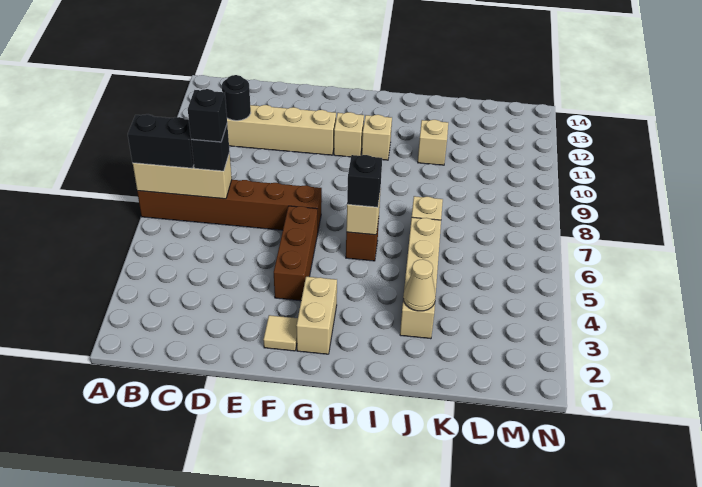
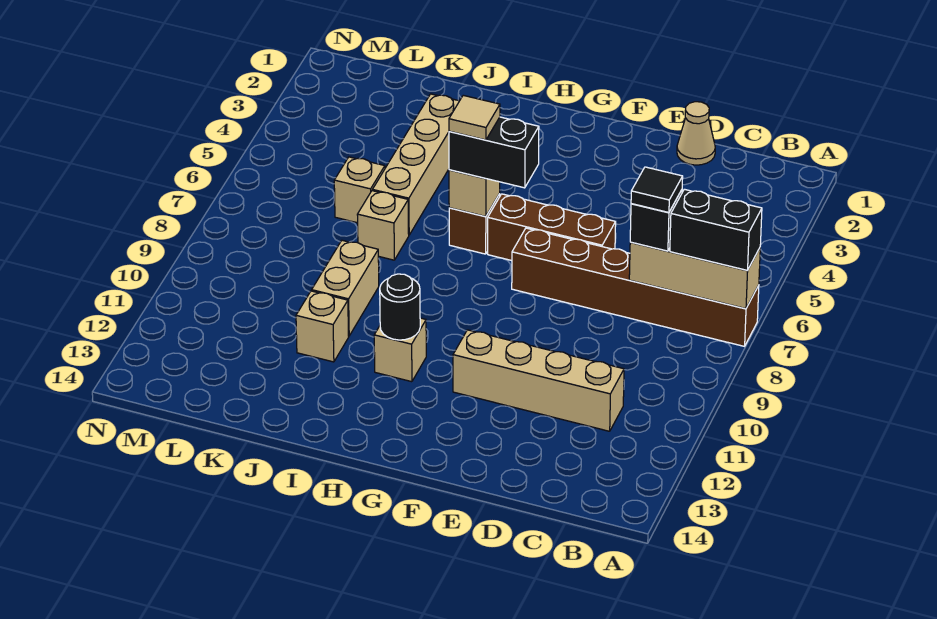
black 1x1 brick [188,89,227,142] -> black 1x1 tile [631,167,683,212]
black 1x1 round brick [222,75,251,121] -> black 1x1 round brick moved to [380,274,420,340]
tan 1x1 tile [263,315,298,351] -> tan 1x1 tile moved to [449,95,500,140]
brown 1x3 brick [274,206,318,301] -> brown 1x3 brick turned to [488,194,616,261]
tan 1x2 brick [296,277,337,354] -> tan 1x2 brick moved to [312,240,379,336]
tan 1x1 brick [334,112,364,157] -> tan 1x1 brick moved to [334,157,385,223]
black 1x1 brick [347,155,382,207] -> black 1x2 brick [449,117,539,188]
tan 1x1 cone [403,259,436,311] -> tan 1x1 cone moved to [677,102,715,165]

